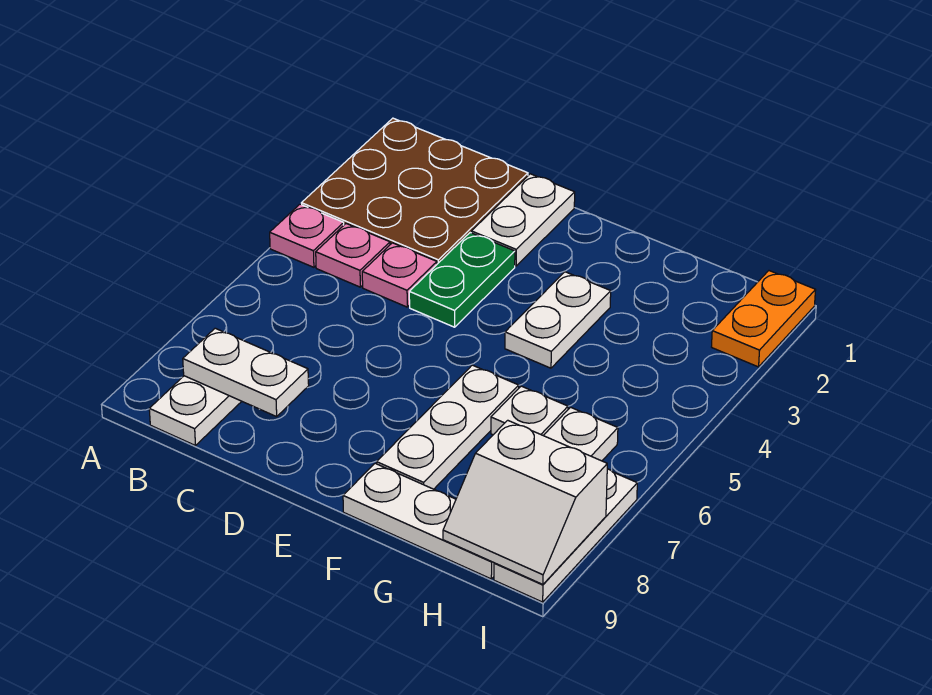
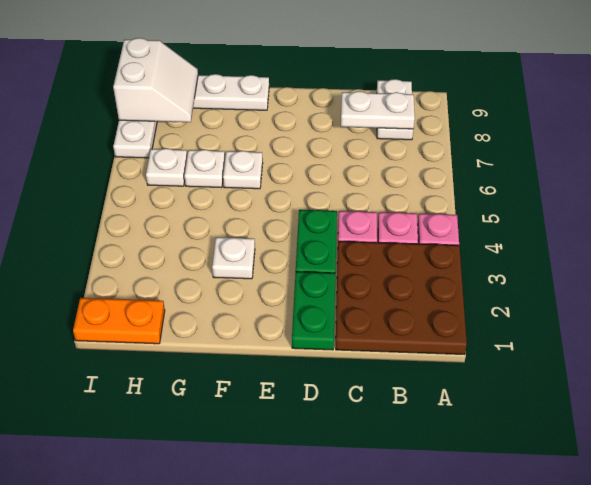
white 1x2 plate [471,174,575,266] -> green 1x2 plate [292,272,335,350]
white 1x2 plate [505,272,611,368] -> white 1x1 plate [212,237,255,279]
white 1x3 plate [377,365,519,489] -> white 1x1 plate [223,151,263,189]
white 2x2 slope [443,420,607,584] -> white 2x2 slope turned to [113,38,198,122]
orange 1x2 plate [712,271,816,367] -> orange 1x2 plate turned to [73,298,165,344]

